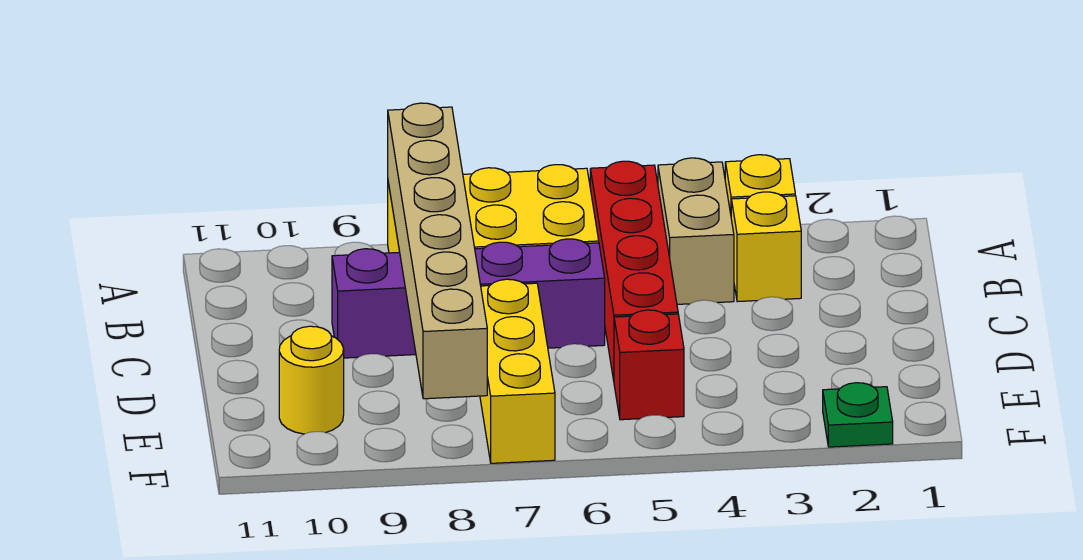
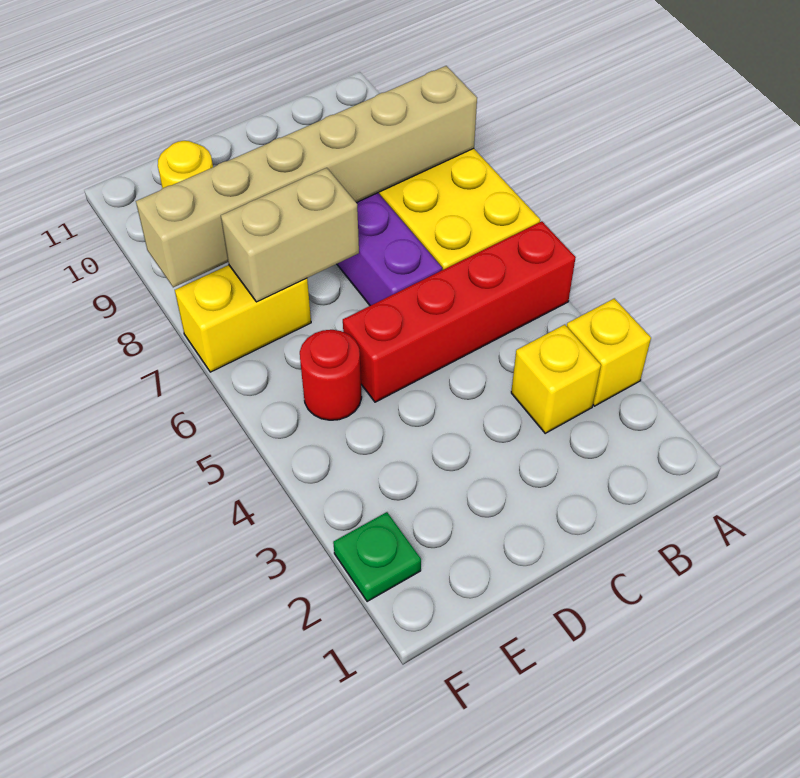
tan 1x2 brick [658,158,734,304] -> tan 1x2 brick moved to [221,168,359,302]
yellow 1x3 brick [480,279,555,463] -> yellow 1x2 brick [175,265,311,372]
red 1x1 brick [614,310,684,420] -> red 1x1 round brick [300,330,362,420]

